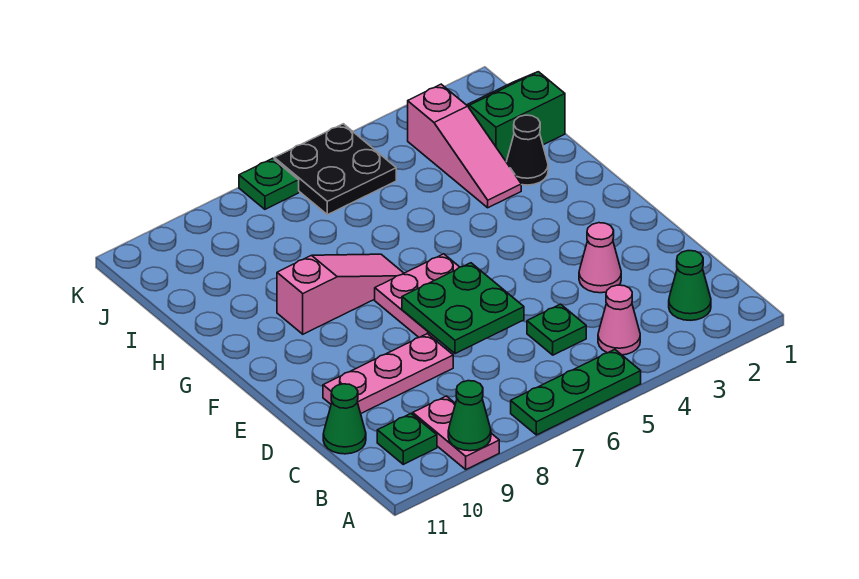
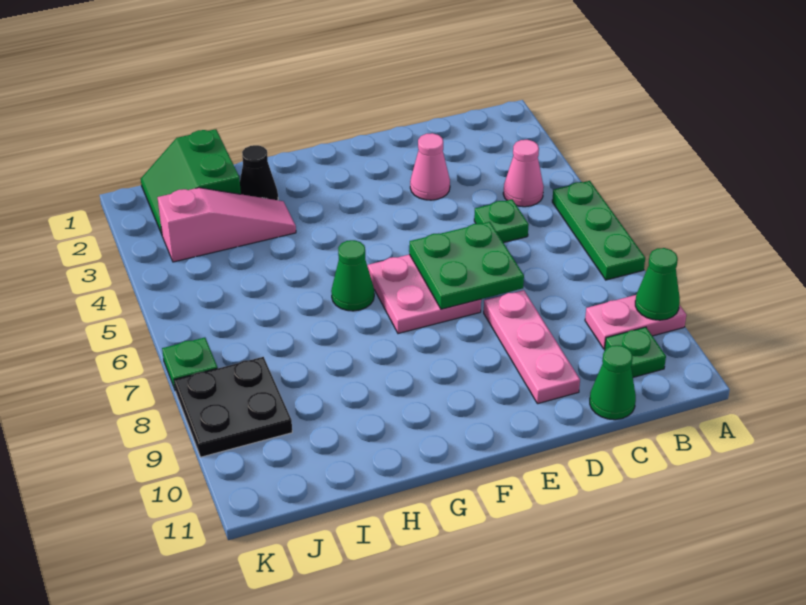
green 1x1 cone [669,251,711,320] -> green 1x1 cone moved to [331,240,374,311]
pink 1x3 slope [277,254,404,334] -> none
black 2x2 plate [274,124,396,215] -> black 2x2 plate moved to [174,357,292,457]

